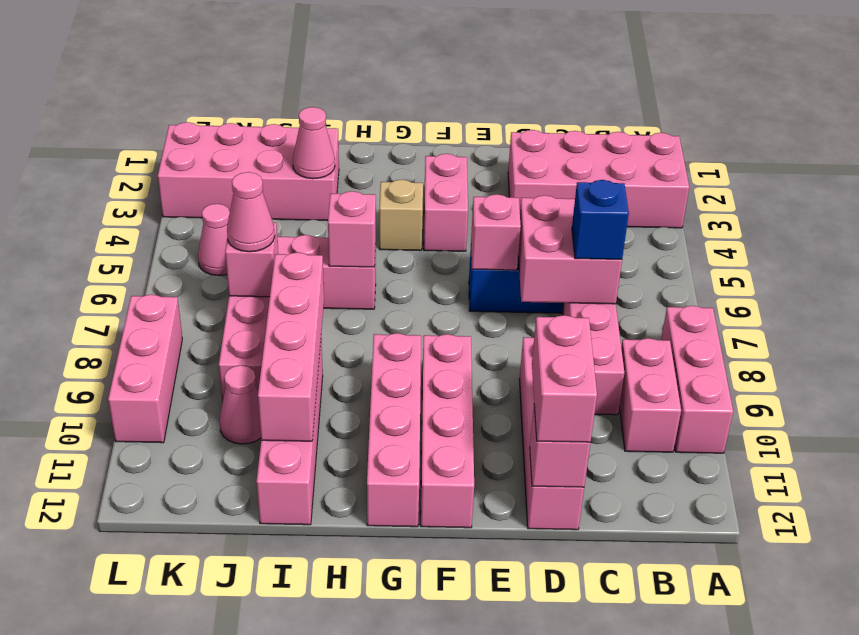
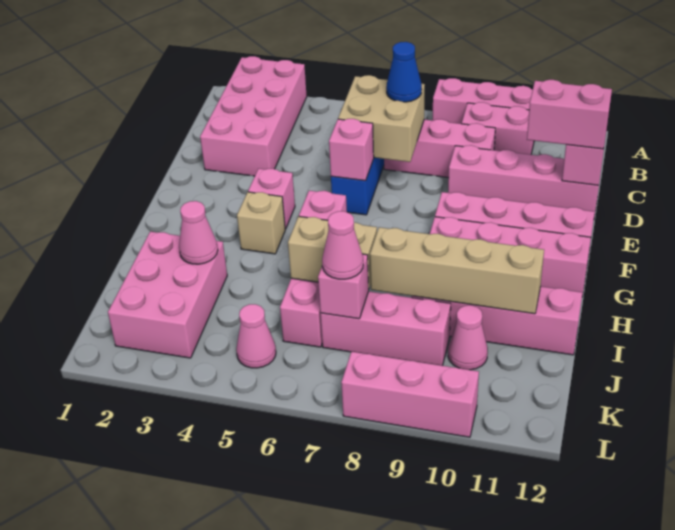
pink 2x2 brick [518,195,622,304] -> tan 2x2 brick [338,75,425,162]
blue 1x1 brick [572,180,629,259] -> blue 1x1 cone [386,42,422,102]
pink 1x2 brick [424,154,468,251] -> pink 1x1 brick [248,169,295,229]
pink 2x4 brick [158,122,339,221] -> pink 2x3 brick [108,232,227,358]
none -> tan 1x2 brick [288,216,377,289]
pink 1x4 brick [258,252,324,441] -> tan 1x4 brick [370,227,544,314]

